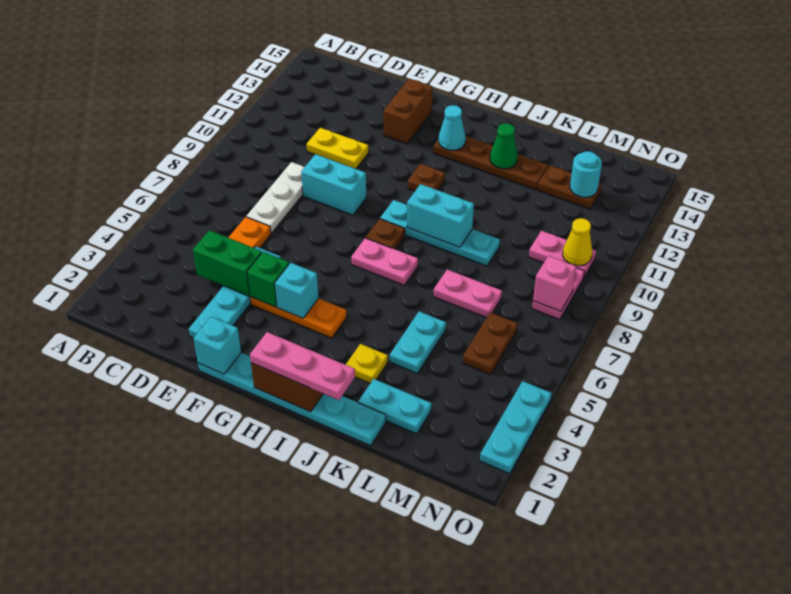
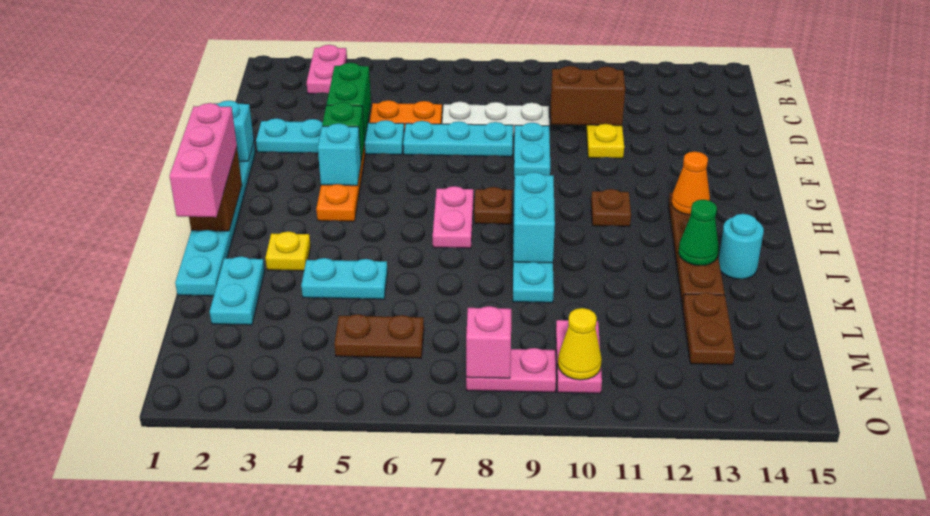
cyan 1x2 brick [301,154,366,215] -> cyan 1x2 plate [514,123,550,178]
brown 1x2 brick [383,79,433,144] -> brown 1x2 brick moved to [551,66,625,126]
pink 1x3 plate [250,332,355,400] -> pink 1x3 brick [170,103,237,217]
cyan 1x1 cone [439,105,466,150] -> orange 1x1 cone [671,152,710,215]
pink 1x2 plate [434,269,502,318] -> pink 1x2 plate moved to [307,45,347,94]
cyan 1x1 round brick [570,151,602,197] -> cyan 1x1 round brick moved to [719,214,764,279]
cyan 1x3 plate [480,381,551,474] -> cyan 1x3 plate moved to [403,121,513,157]

